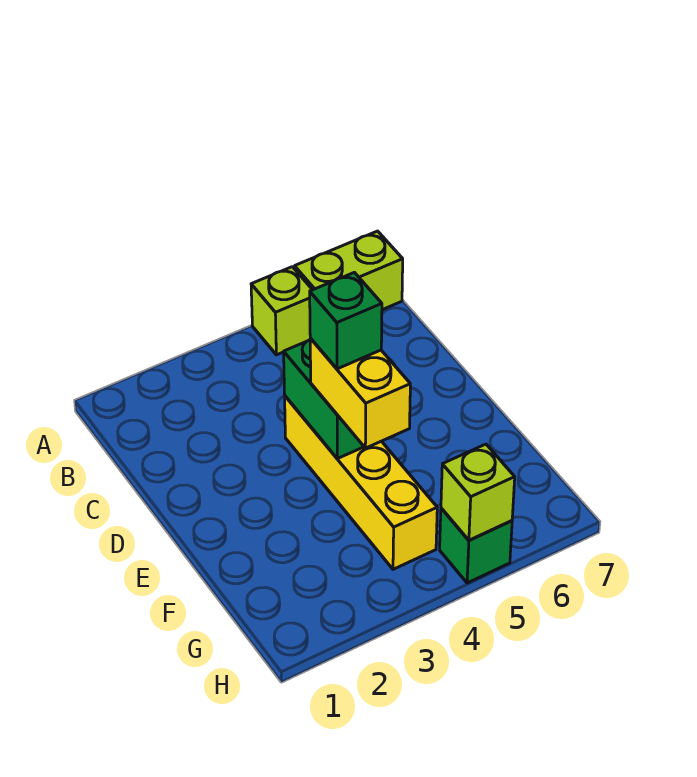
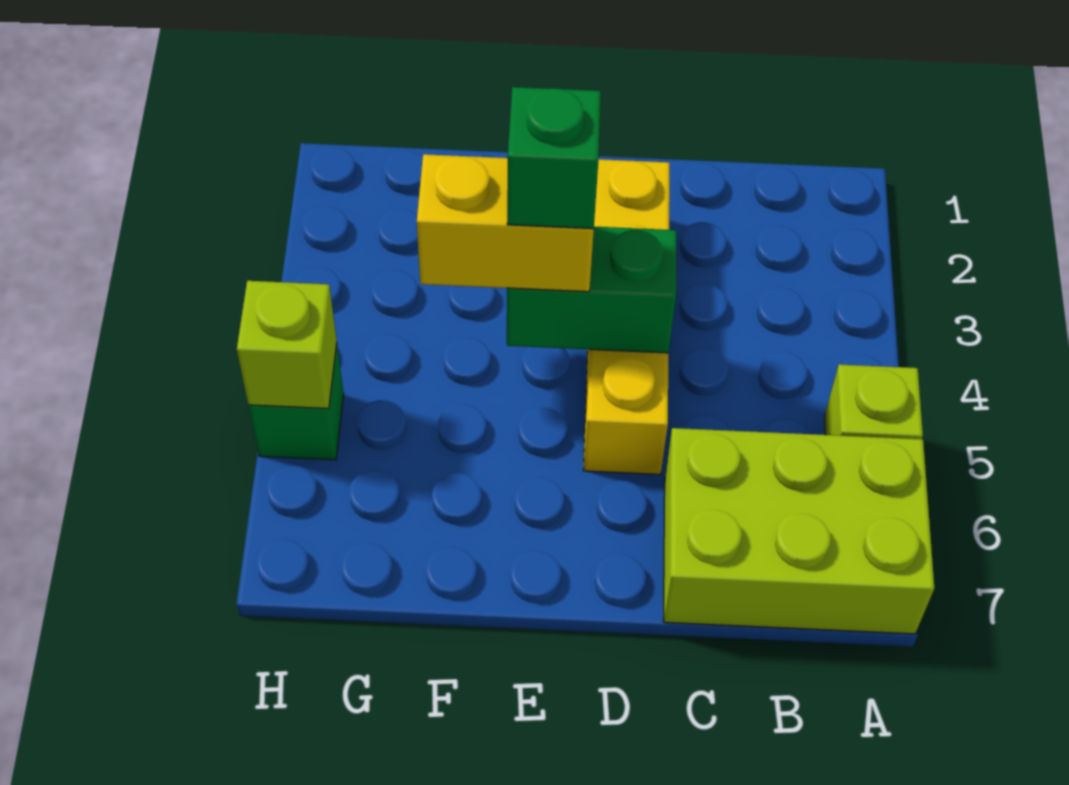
lime 1x2 brick [295,231,403,310] -> lime 2x3 brick [663,428,934,634]
yellow 1x4 brick [285,396,437,569] -> yellow 1x4 brick turned to [583,159,670,474]

